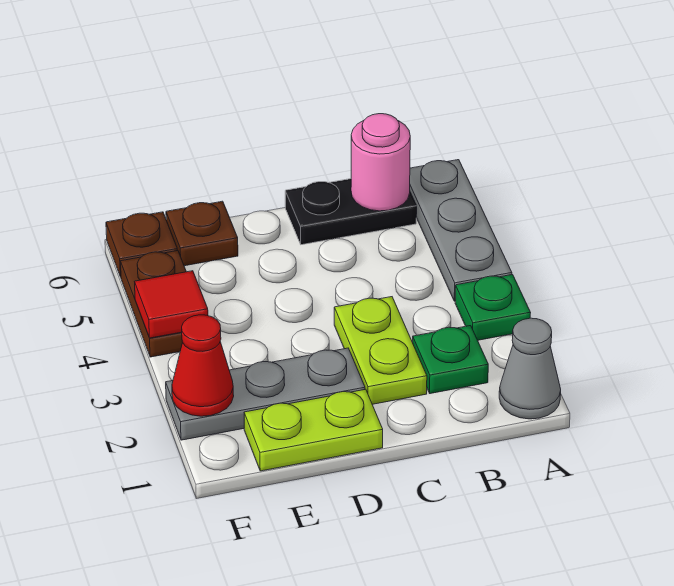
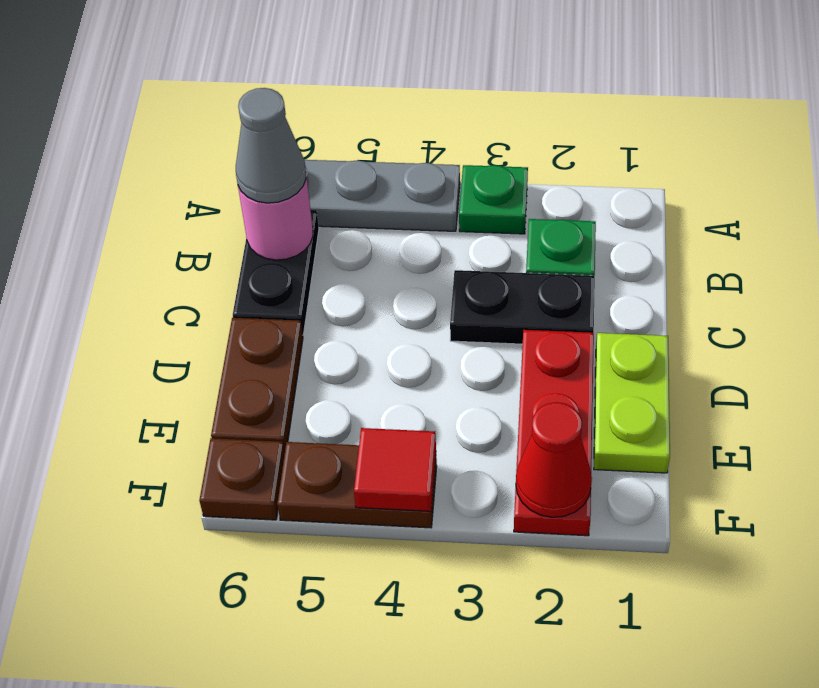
grey 1x1 cone [499,318,561,419] -> grey 1x1 cone moved to [236,88,306,203]
lime 1x2 plate [334,297,427,404] -> black 1x2 plate [450,270,595,344]
grey 1x3 plate [166,348,365,440] -> red 1x3 plate [514,330,594,536]
brown 1x1 plate [166,201,238,266] -> brown 1x2 plate [211,318,303,452]

